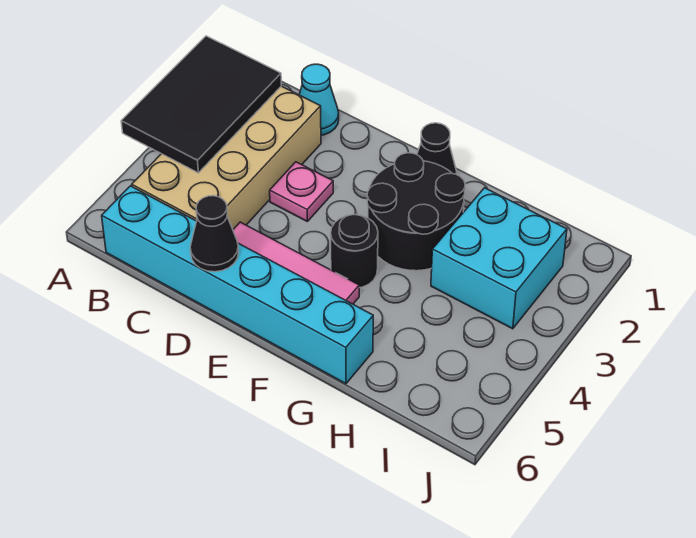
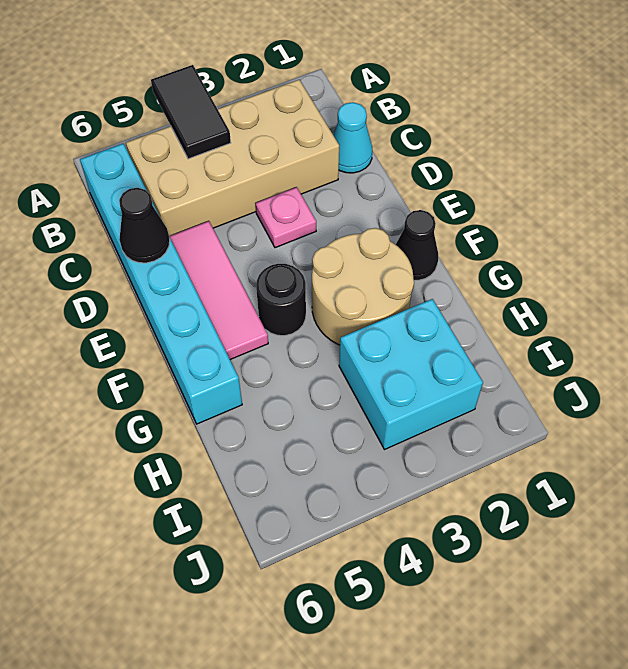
black 2x3 tile [121,36,281,173] -> black 1x2 tile [151,65,231,159]
black 2x2 round brick [367,153,465,271] -> tan 2x2 round brick [312,228,414,345]

